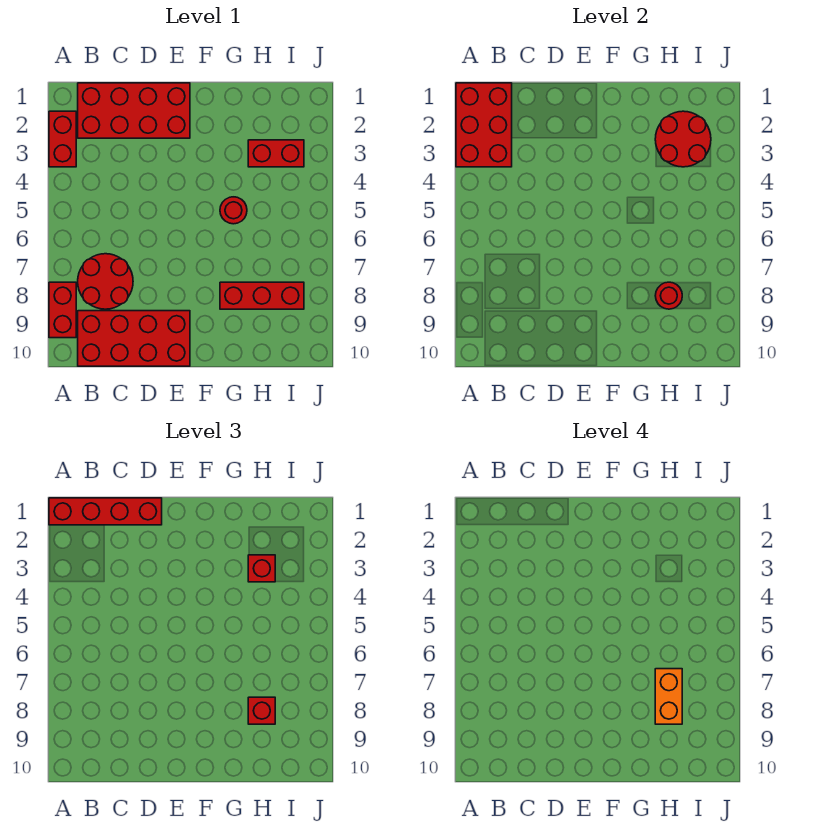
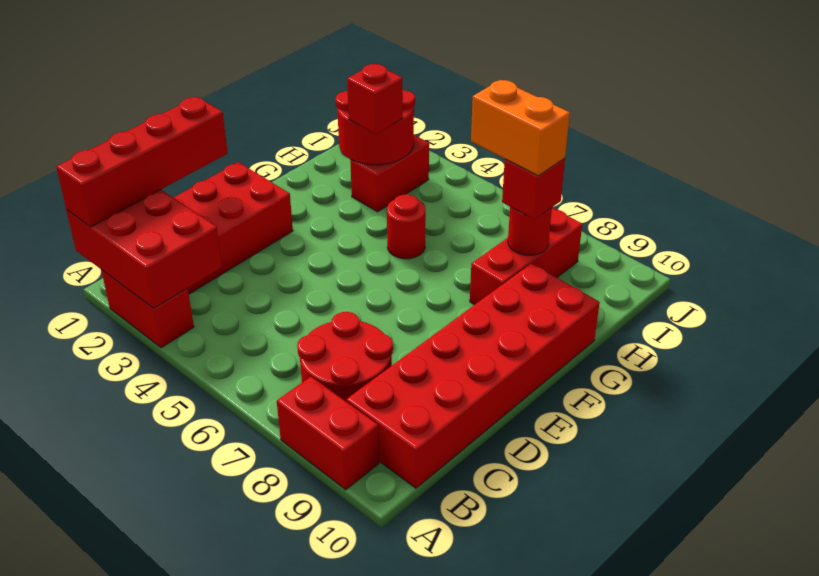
red 2x4 brick [78,311,190,366] -> red 2x6 brick [346,263,600,488]

